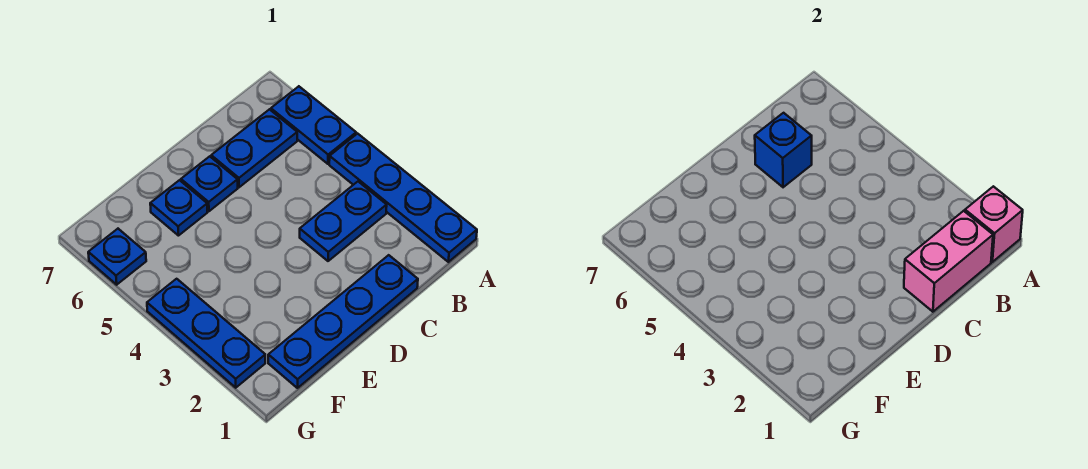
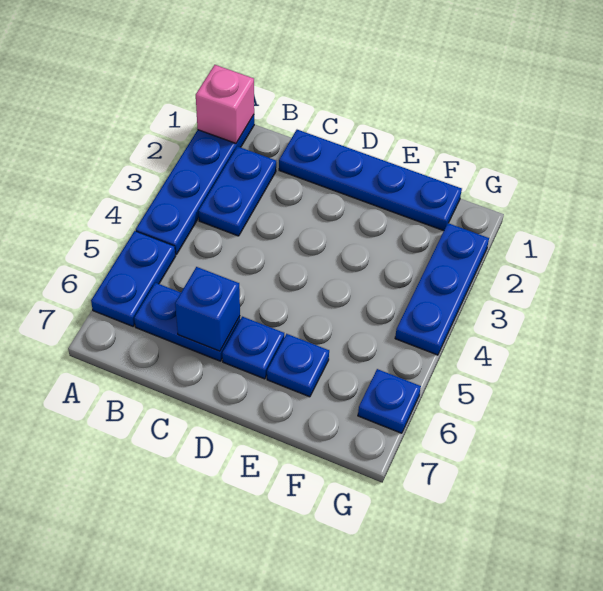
pink 1x2 brick [904,211,993,312] -> none
blue 1x2 plate [300,182,387,261] -> blue 1x2 plate turned to [199,146,276,236]

